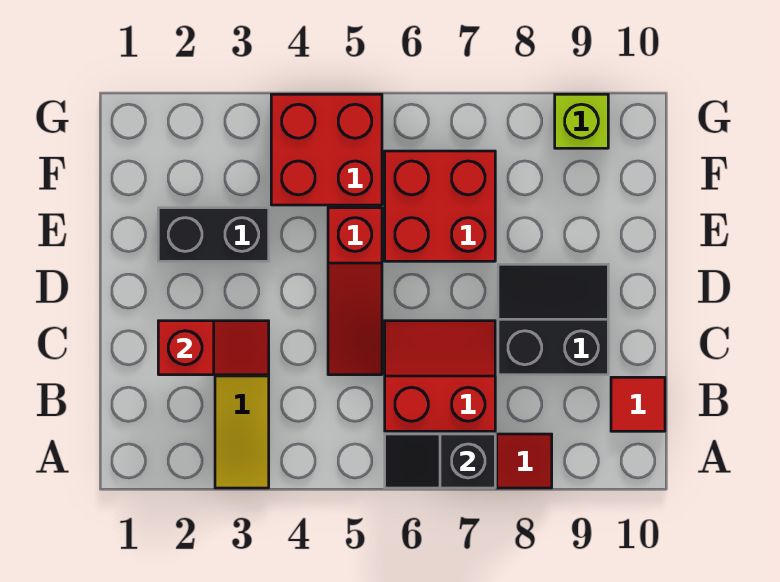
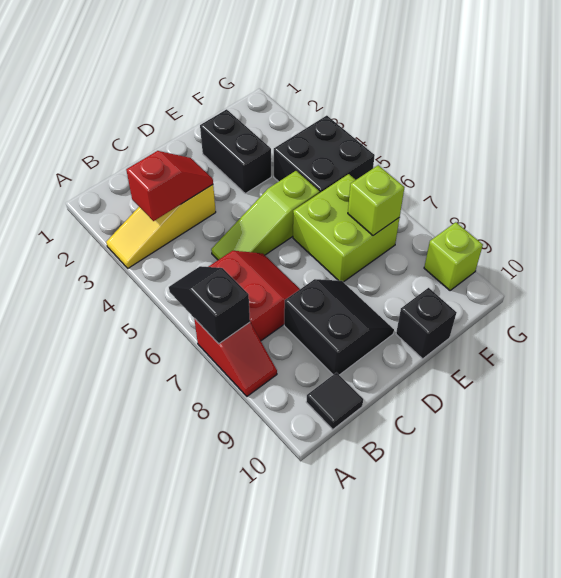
red 1x1 tile [611,377,665,431] -> black 1x1 tile [306,372,363,430]
red 1x2 slope [158,321,269,375] -> red 1x2 slope turned to [126,151,213,221]
red 1x3 slope [328,208,382,375] -> lime 1x3 slope [211,171,320,260]
red 2x2 brick [385,151,495,261] -> lime 2x2 brick [293,174,400,282]
none -> black 1x1 brick [396,288,457,359]
red 2x2 brick [271,94,382,205] -> black 2x2 brick [274,116,375,192]
none -> lime 1x1 brick [348,165,405,236]

